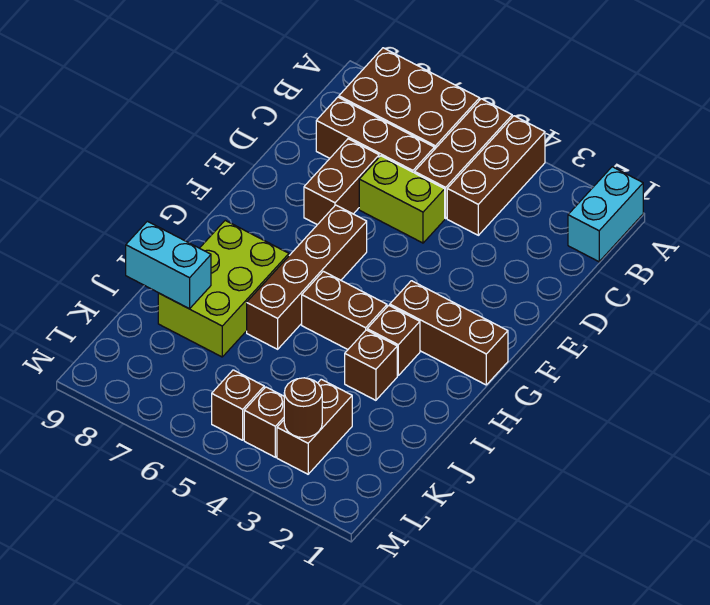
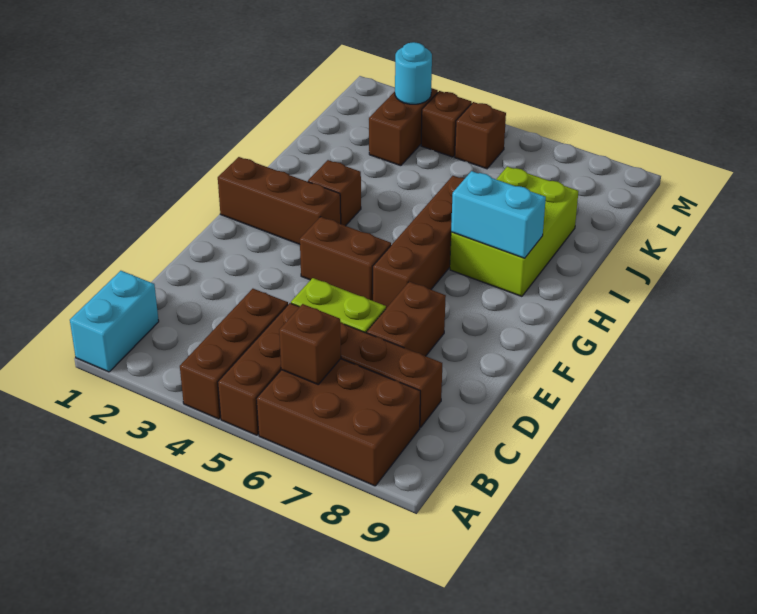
brown 1x2 brick [302,271,387,349] -> brown 1x2 brick moved to [300,217,391,301]
brown 1x1 brick [345,330,397,400] -> brown 1x1 brick moved to [279,304,341,384]
cyan 1x2 brick [126,221,211,309] -> cyan 1x2 brick moved to [451,171,546,258]
brown 1x1 round brick [284,378,322,438] -> cyan 1x1 round brick [395,42,432,104]

